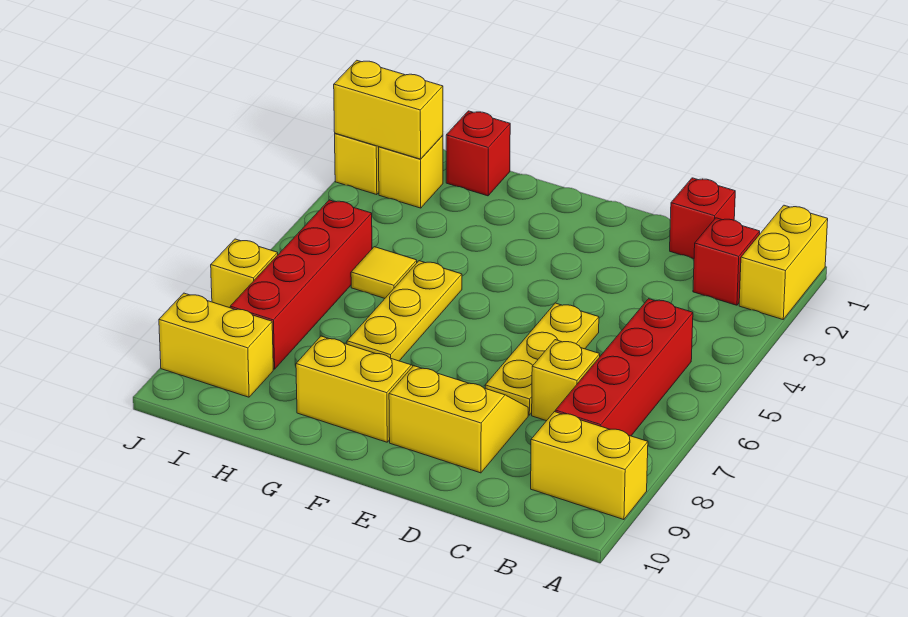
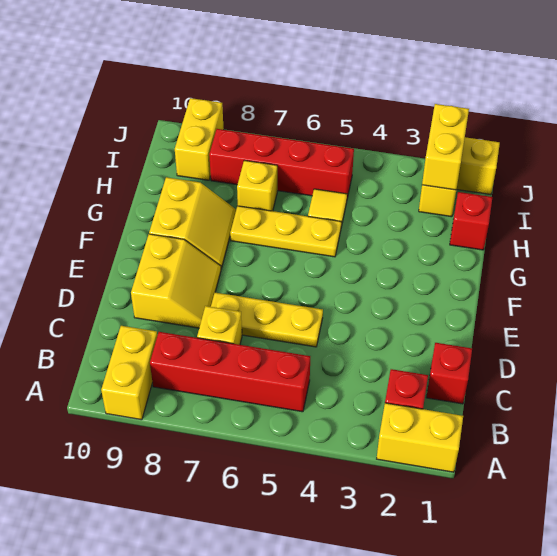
yellow 1x1 brick [211,239,278,308] -> yellow 1x1 brick moved to [237,160,277,211]

